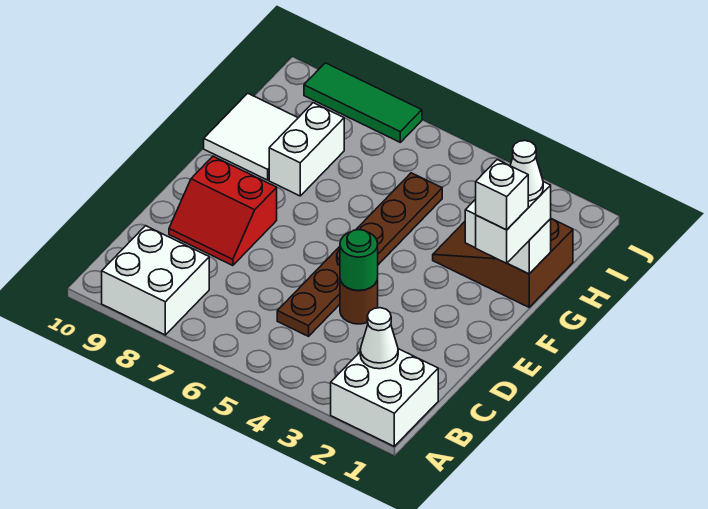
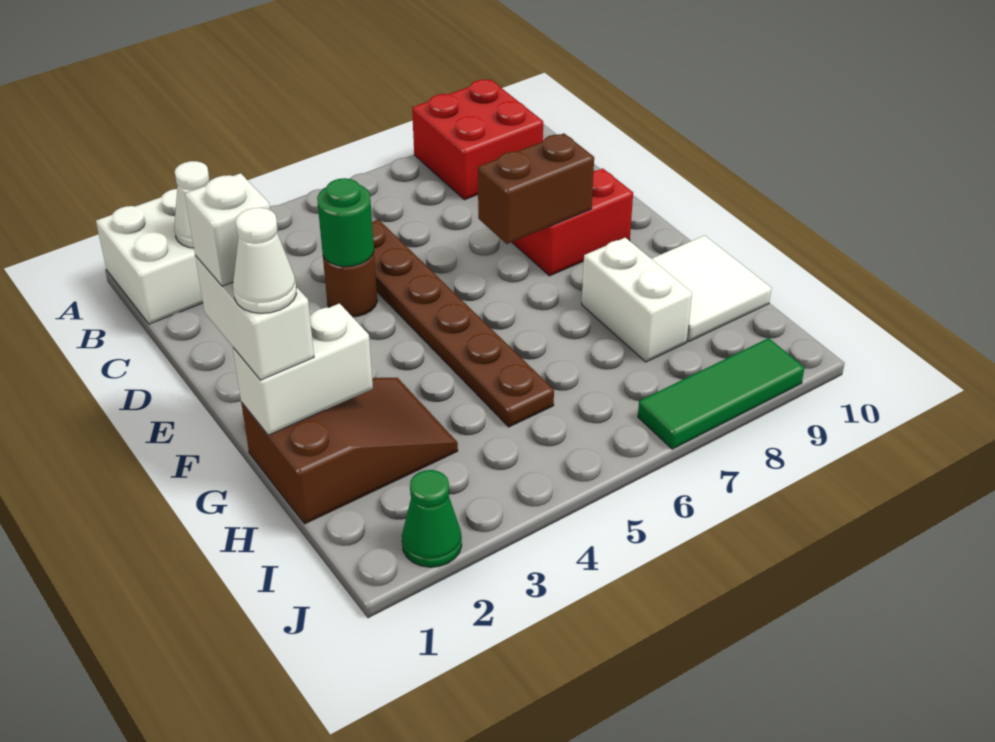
white 2x2 brick [102,226,209,335] -> red 2x2 brick [412,79,543,200]
none -> brown 1x2 brick [478,133,594,244]
none -> green 1x1 cone [402,470,462,567]

